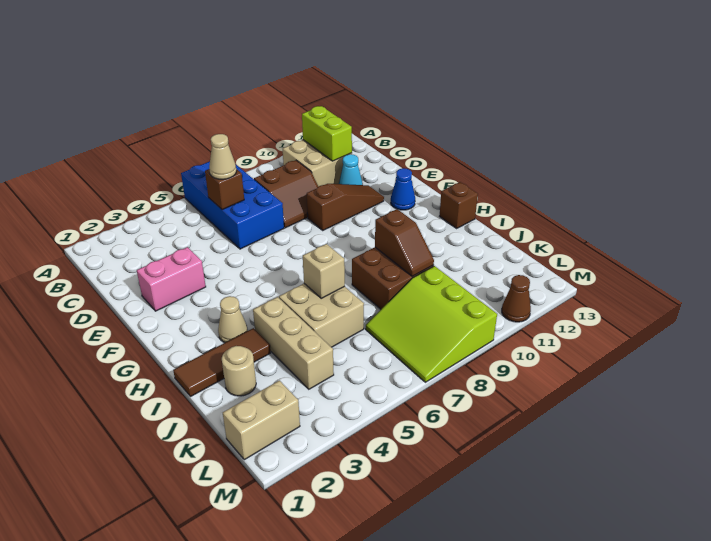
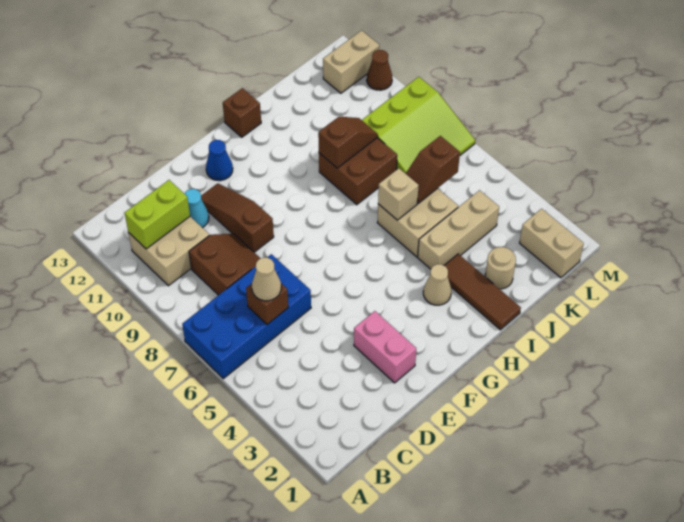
none -> brown 1x2 slope [406,136,460,203]
none -> tan 1x2 brick [323,30,379,93]

